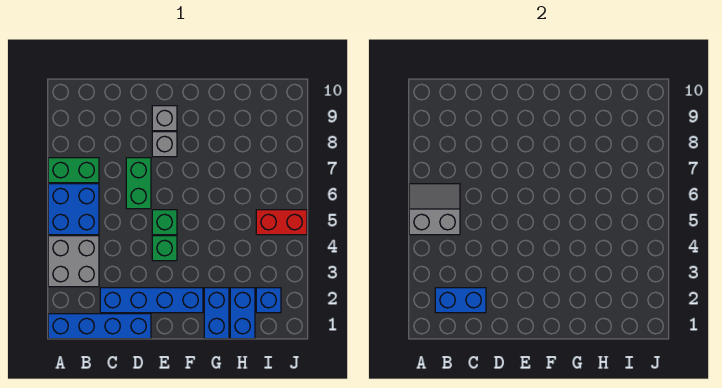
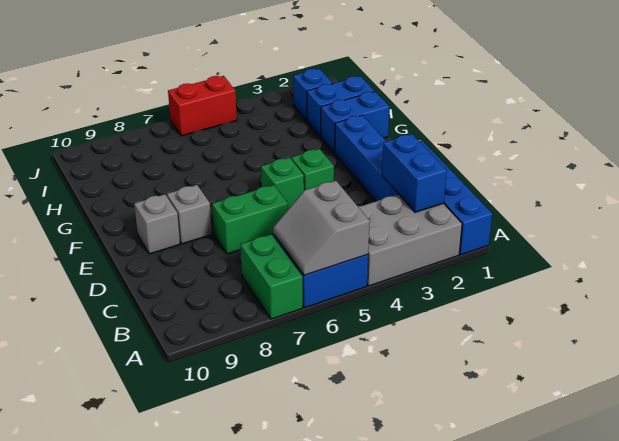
grey 2x2 brick [48,236,99,287] -> grey 2x3 brick [358,194,462,286]
red 1x2 brick [256,210,307,235] -> red 1x2 brick turned to [168,76,237,136]

